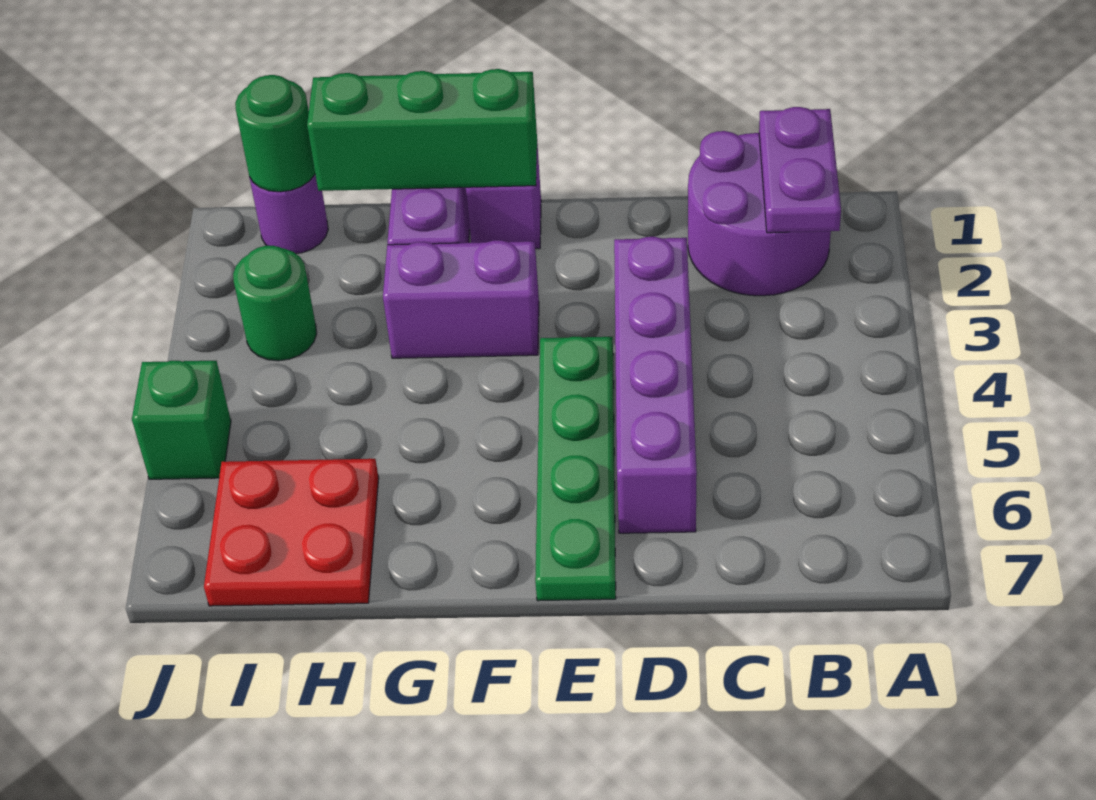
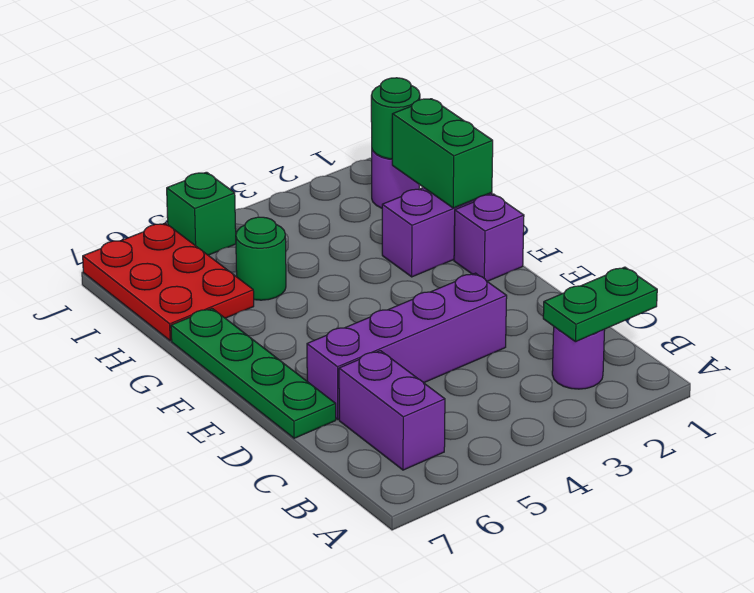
purple 2x2 round brick [688,131,831,296] -> purple 1x1 round brick [552,327,605,389]
purple 1x2 plate [759,107,841,233] -> green 1x2 plate [543,267,657,342]
green 1x4 plate [535,337,616,601] -> green 1x4 plate turned to [171,309,336,438]
green 1x3 brick [307,69,537,191] -> green 1x2 brick [392,99,493,208]
purple 1x2 brick [383,240,539,358] -> purple 1x2 brick moved to [339,351,445,470]
red 2x2 plate [204,459,379,606] -> red 2x3 plate [83,223,254,341]
green 1x1 round brick [233,246,317,361] -> green 1x1 round brick moved to [236,217,286,300]

